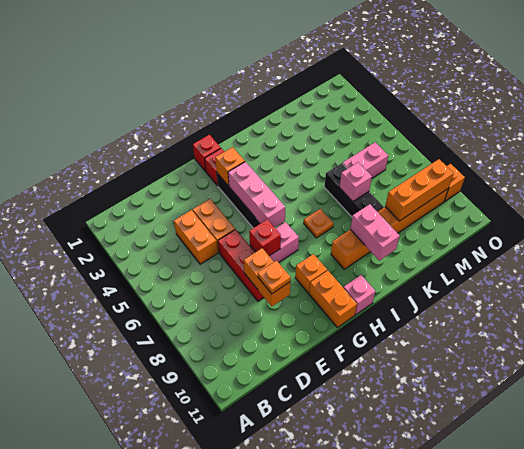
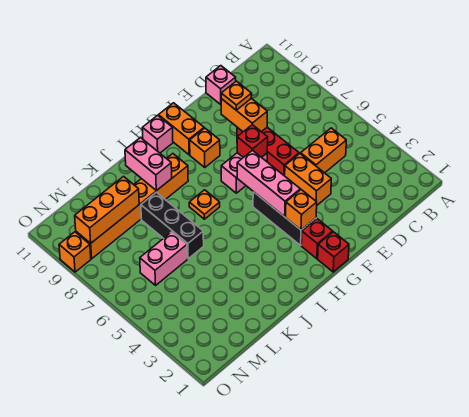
orange 1x2 brick [174,210,218,264] -> orange 1x2 brick turned to [301,128,346,173]
pink 1x1 brick [340,162,372,201] -> pink 1x1 brick moved to [206,66,236,104]

